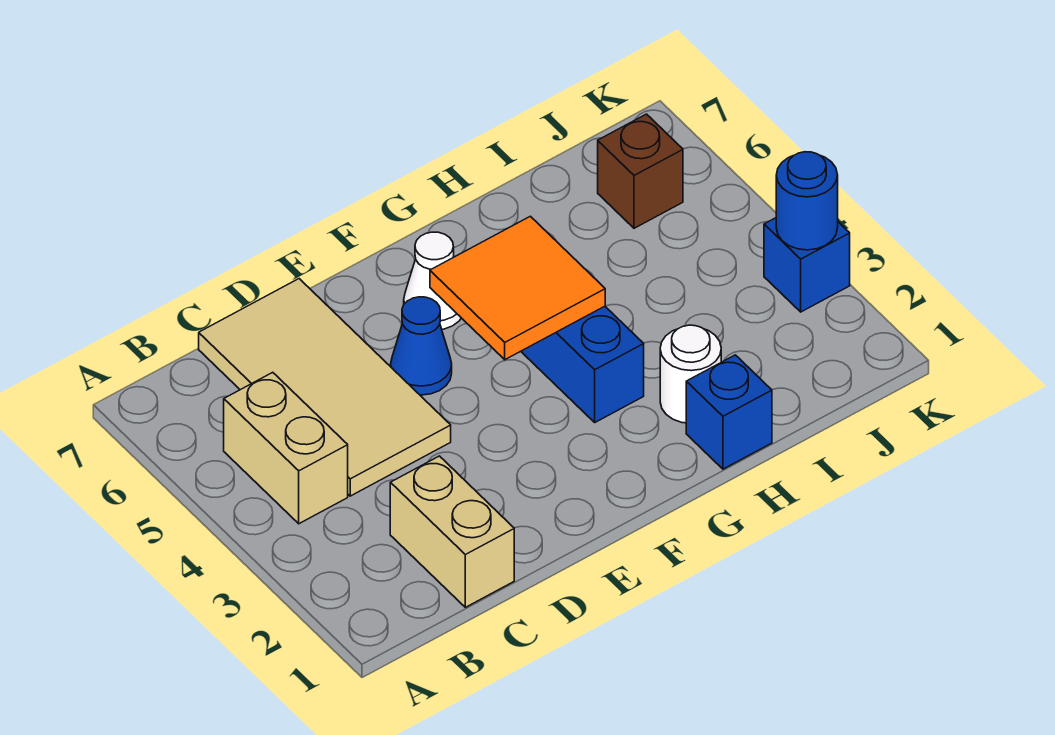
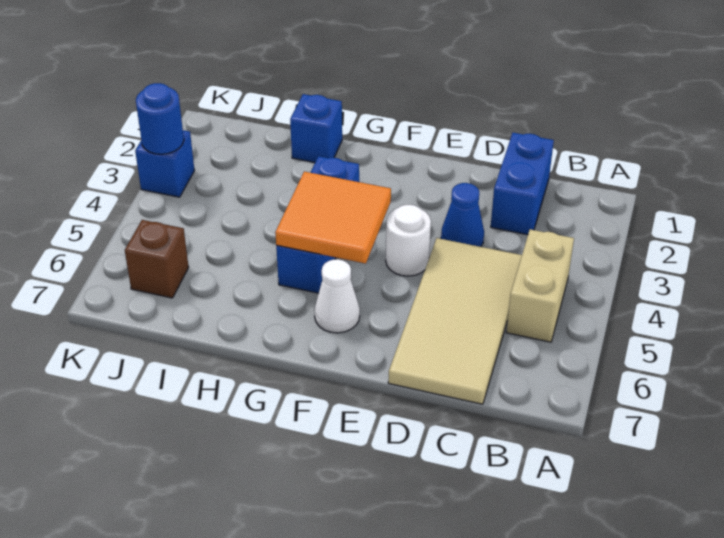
tan 1x2 brick [390,456,514,607] -> blue 1x2 brick [491,133,554,235]
blue 1x1 cone [391,297,452,395] -> blue 1x1 cone moved to [441,183,484,247]
white 1x1 round brick [660,325,721,423] -> white 1x1 round brick moved to [386,205,431,276]

